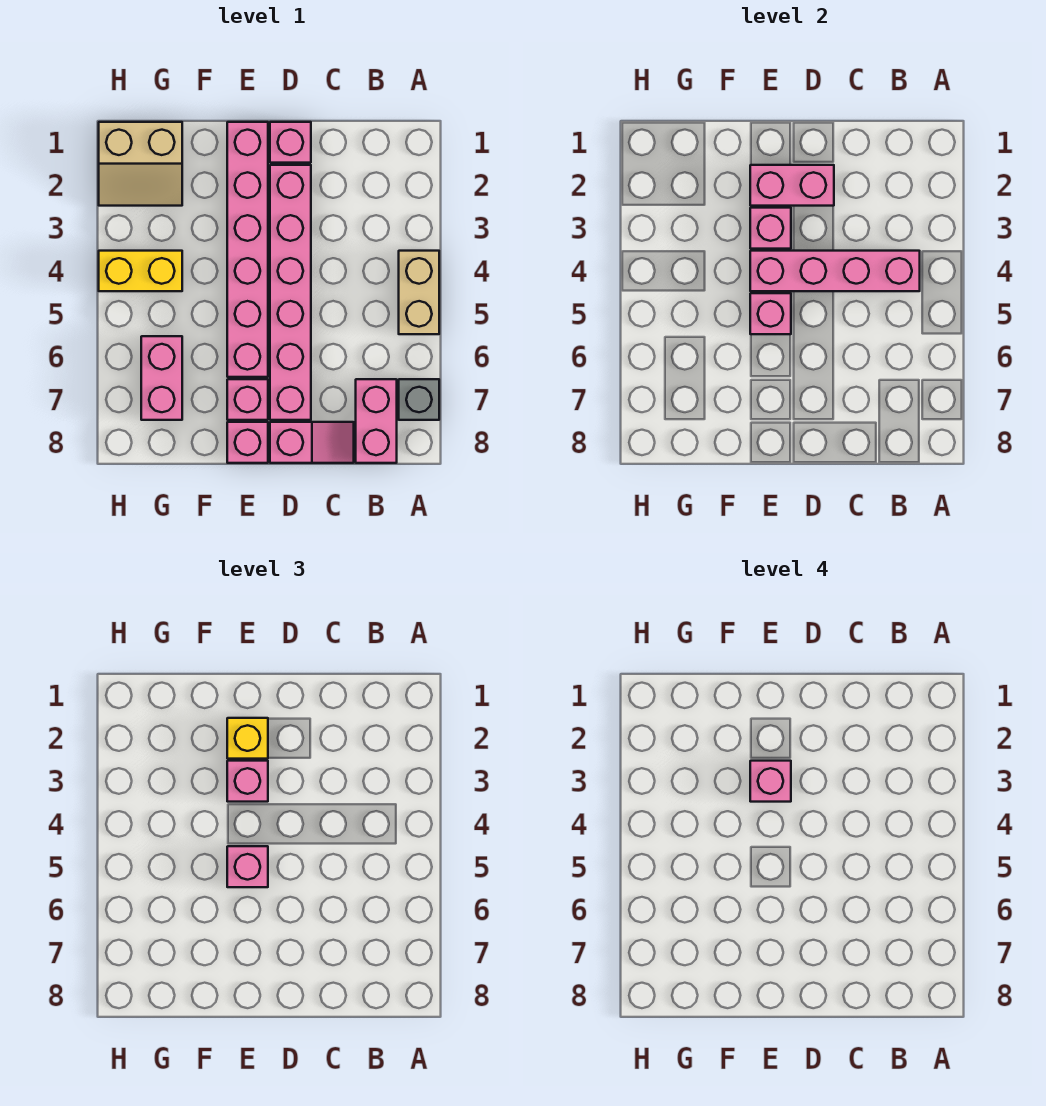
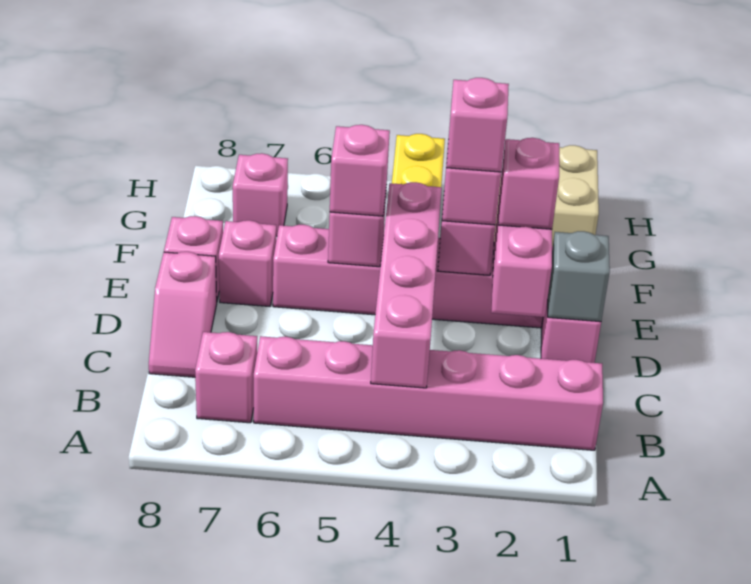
tan 1x2 brick [399,251,439,334] -> none
grey 1x1 brick [399,379,439,420] -> grey 1x1 brick moved to [548,231,610,322]
pink 1x2 brick [356,379,397,463] -> pink 1x1 brick [195,332,257,423]
pink 1x6 brick [270,165,311,420] -> pink 1x6 brick moved to [254,336,603,450]
yellow 1x1 brick [227,718,268,759] -> pink 1x1 brick [498,138,559,229]
pink 1x2 brick [141,336,182,420] -> pink 1x1 brick [233,153,288,236]

